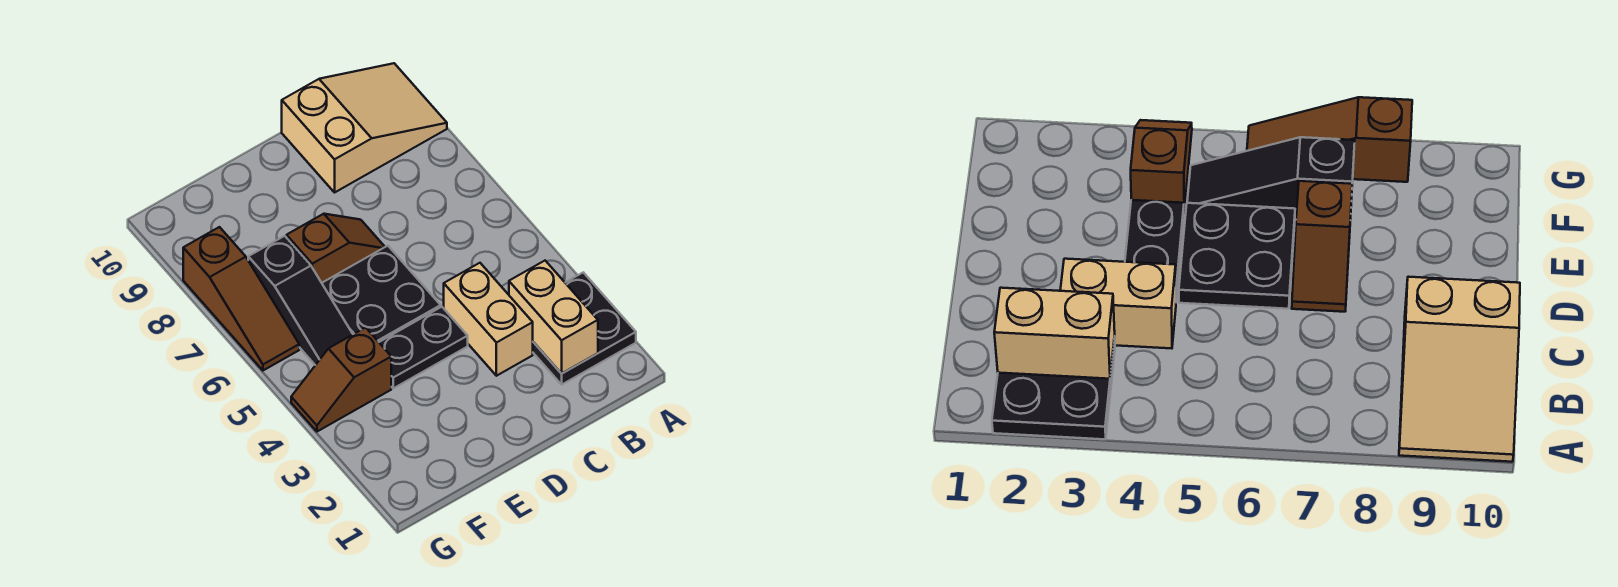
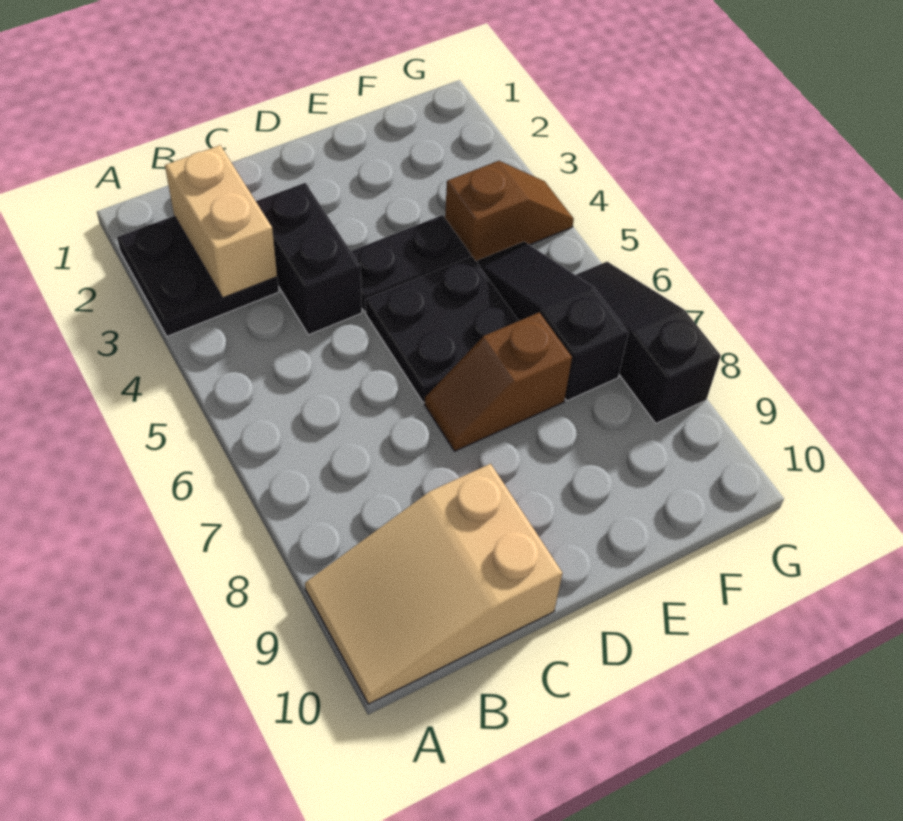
tan 1x2 brick [444,263,533,376] -> black 1x2 brick [256,183,362,335]
brown 1x3 slope [183,227,299,370] -> black 1x3 slope [576,262,721,423]

